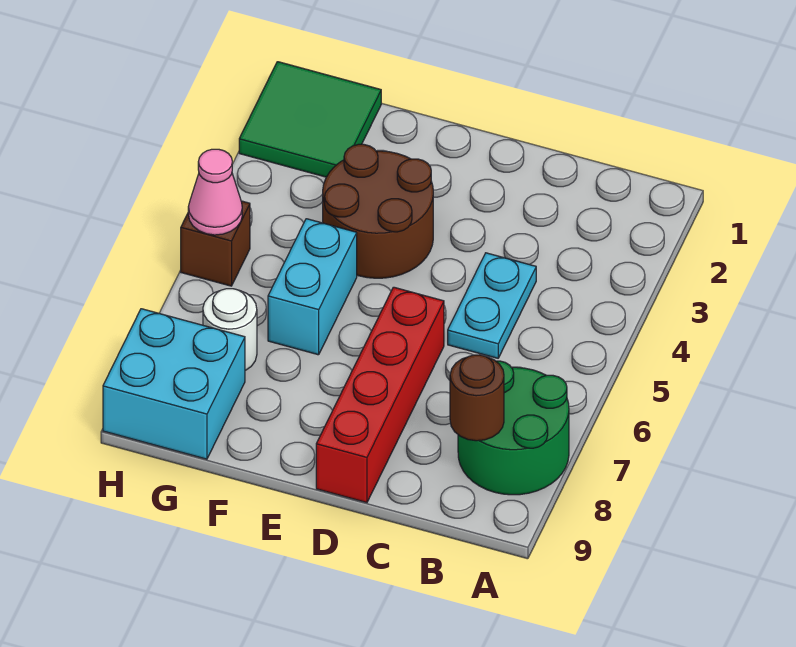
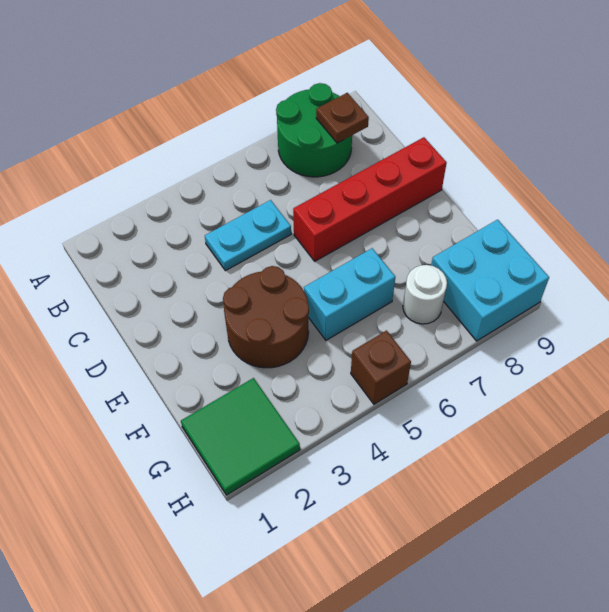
brown 1x1 round brick [450,355,504,441] -> brown 1x1 plate [316,93,369,143]
pink 1x1 cone [188,149,242,235] -> none

